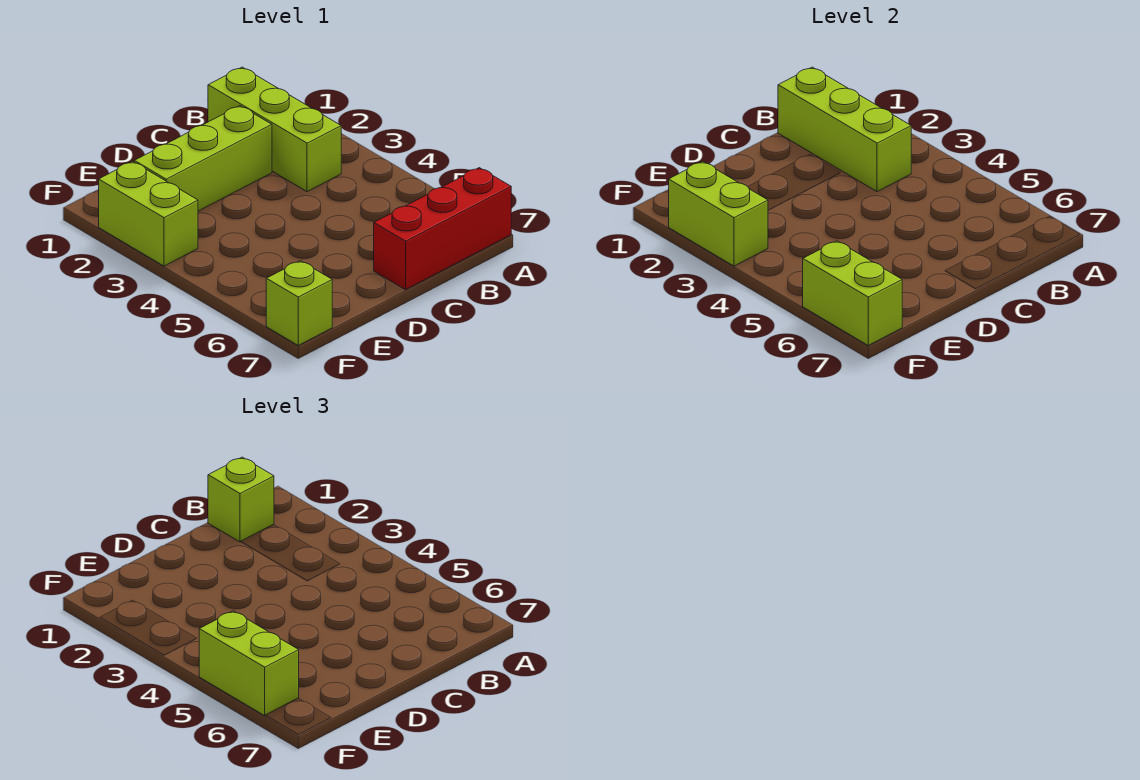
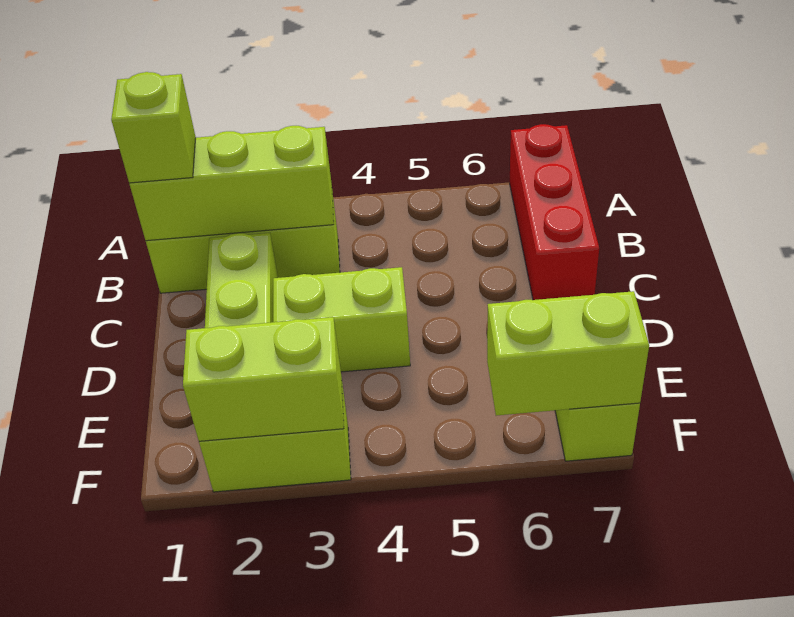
lime 1x2 brick [199,611,299,716] -> lime 1x2 brick moved to [273,267,410,372]

